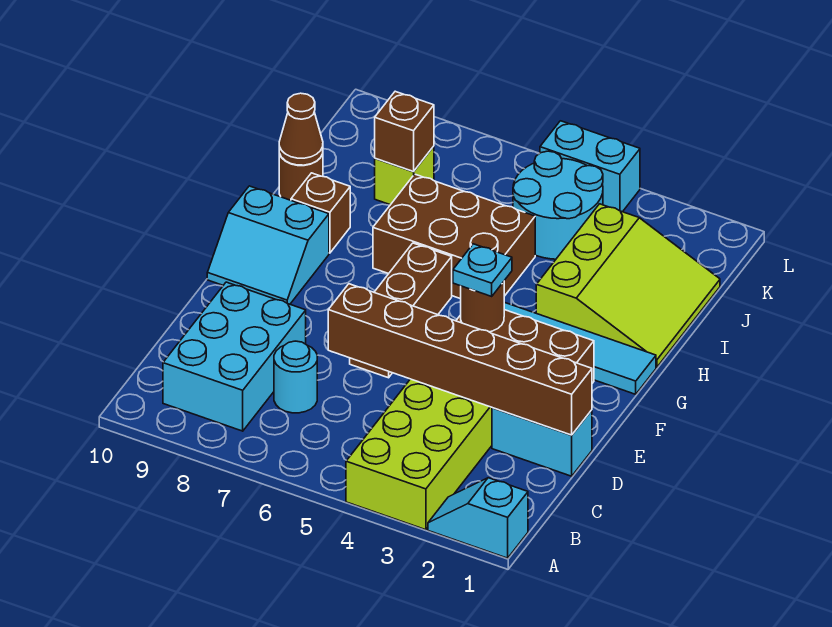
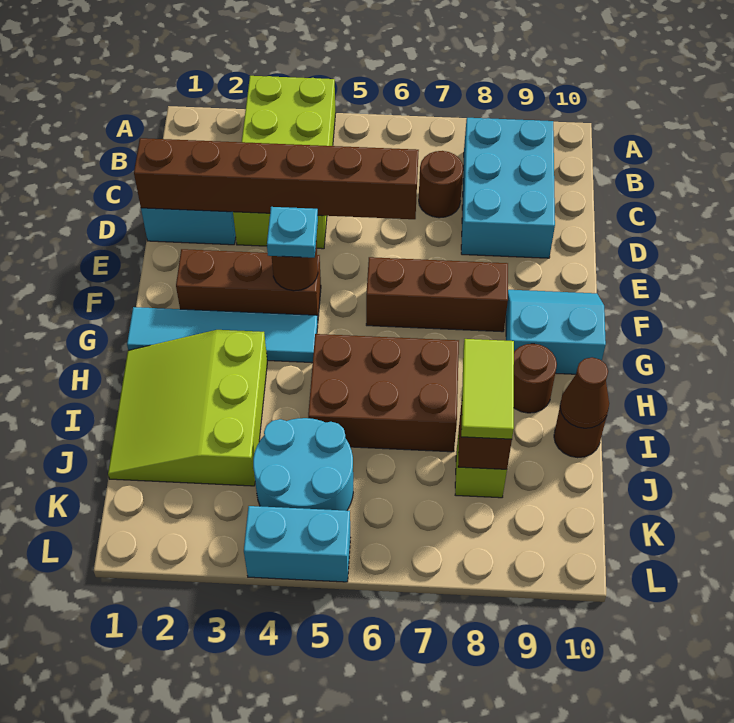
cyan 1x2 slope [428,478,528,558] -> none
cyan 1x1 round brick [274,341,317,413] -> brown 1x1 round brick [419,151,463,218]
brown 1x3 brick [350,243,452,378] -> brown 1x3 brick turned to [366,257,508,332]
brown 1x1 brick [291,173,350,253] -> brown 1x1 round brick [514,344,557,413]
none -> lime 1x2 tile [461,339,514,439]

